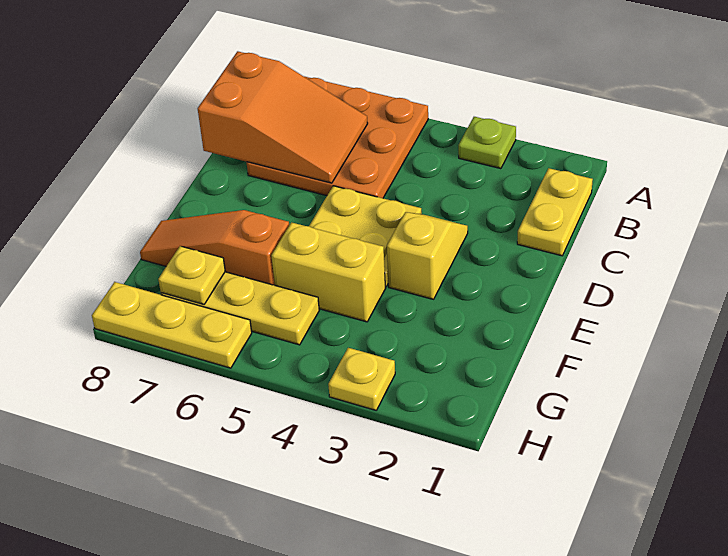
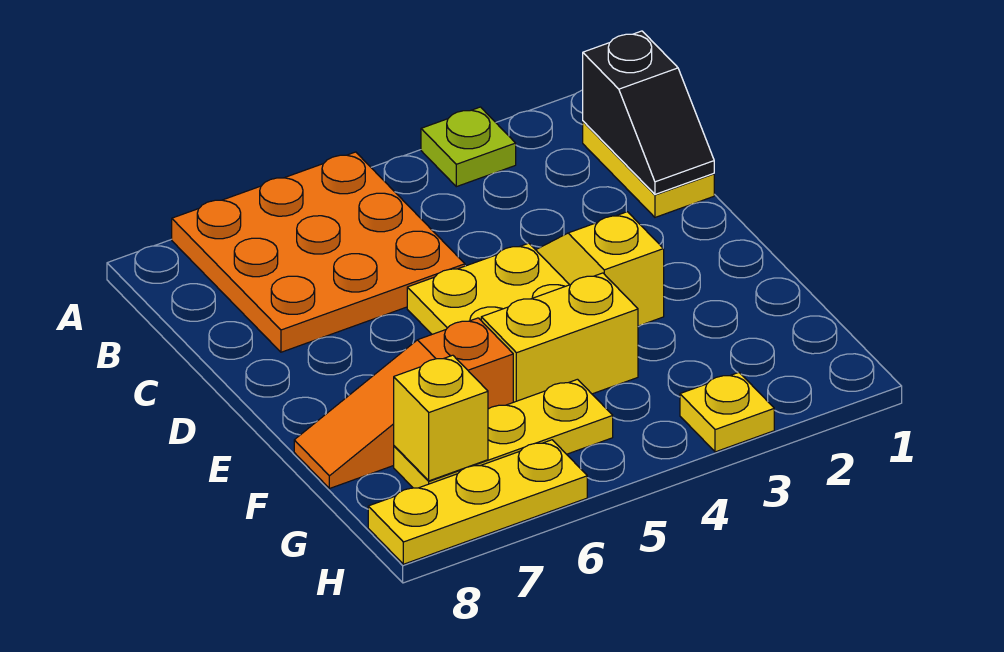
none -> black 1x2 slope [583,31,714,194]
orange 2x3 slope [198,51,368,183] -> none
yellow 1x1 plate [158,246,225,304] -> yellow 1x1 brick [394,355,488,481]

